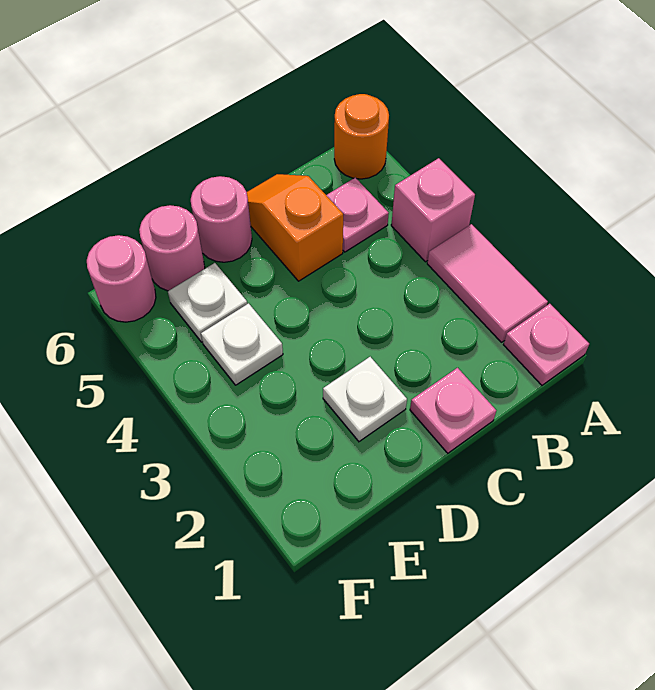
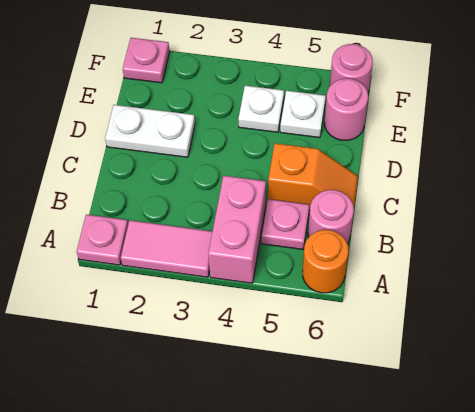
pink 1x1 brick [391,158,475,262] -> pink 1x2 brick [208,176,266,283]
pink 1x1 plate [410,368,496,453] -> pink 1x1 plate moved to [123,38,170,83]
white 1x1 plate [323,357,407,442] -> white 1x2 plate [105,105,195,157]
pink 1x1 round brick [191,176,252,262] -> pink 1x1 round brick moved to [308,190,354,244]

